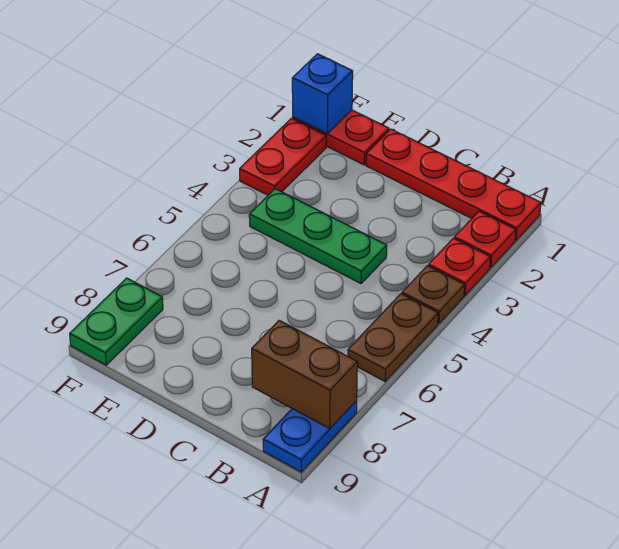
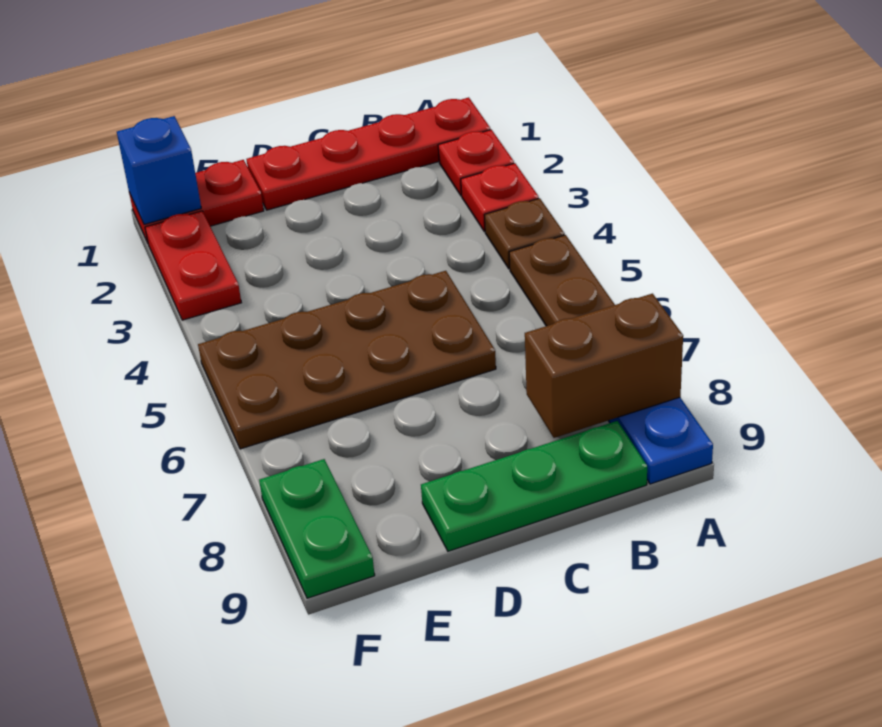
green 1x3 plate [249,189,387,283] -> green 1x3 plate moved to [421,421,647,551]
none -> brown 2x4 plate [198,271,496,449]

